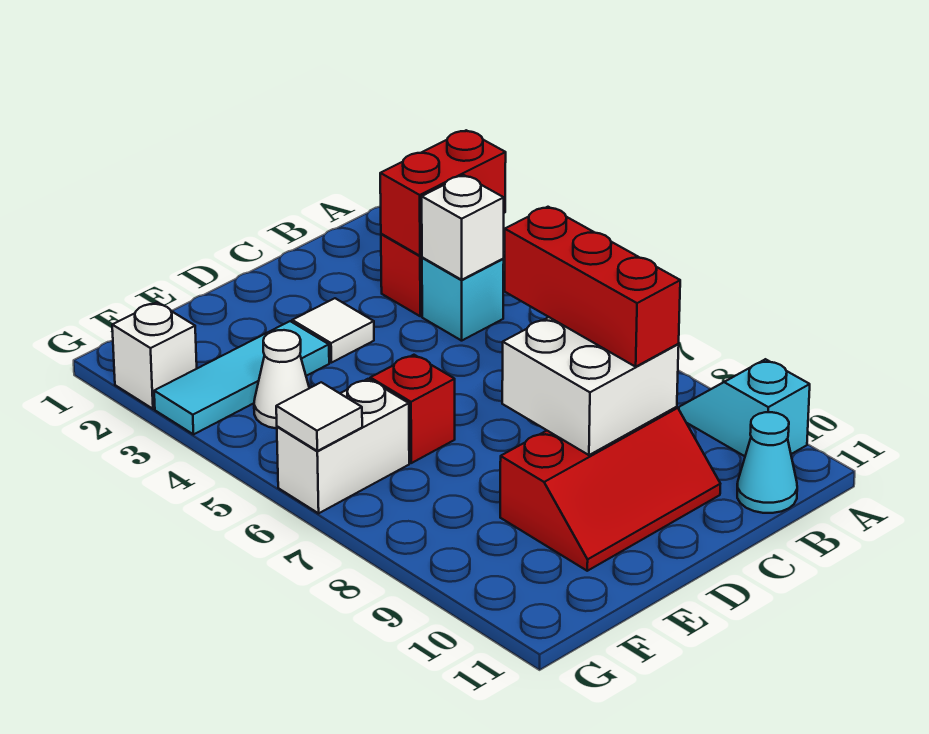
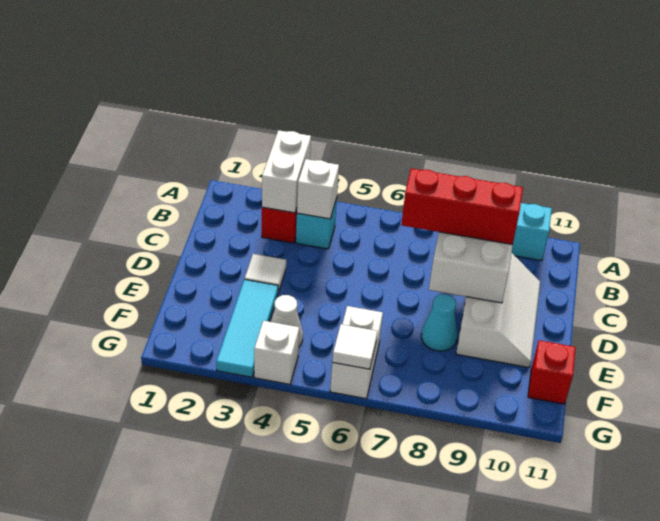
red 1x2 brick [380,130,506,256] -> white 1x2 brick [262,130,311,213]
cyan 1x1 cone [737,412,797,513] -> cyan 1x1 cone moved to [421,294,457,351]
red 2x3 slope [500,407,720,571] -> white 2x3 slope [456,253,540,367]
red 1x1 brick [370,355,455,463] -> red 1x1 brick moved to [528,340,576,404]
white 1x1 brick [112,302,197,409] -> white 1x1 brick moved to [254,321,299,384]

